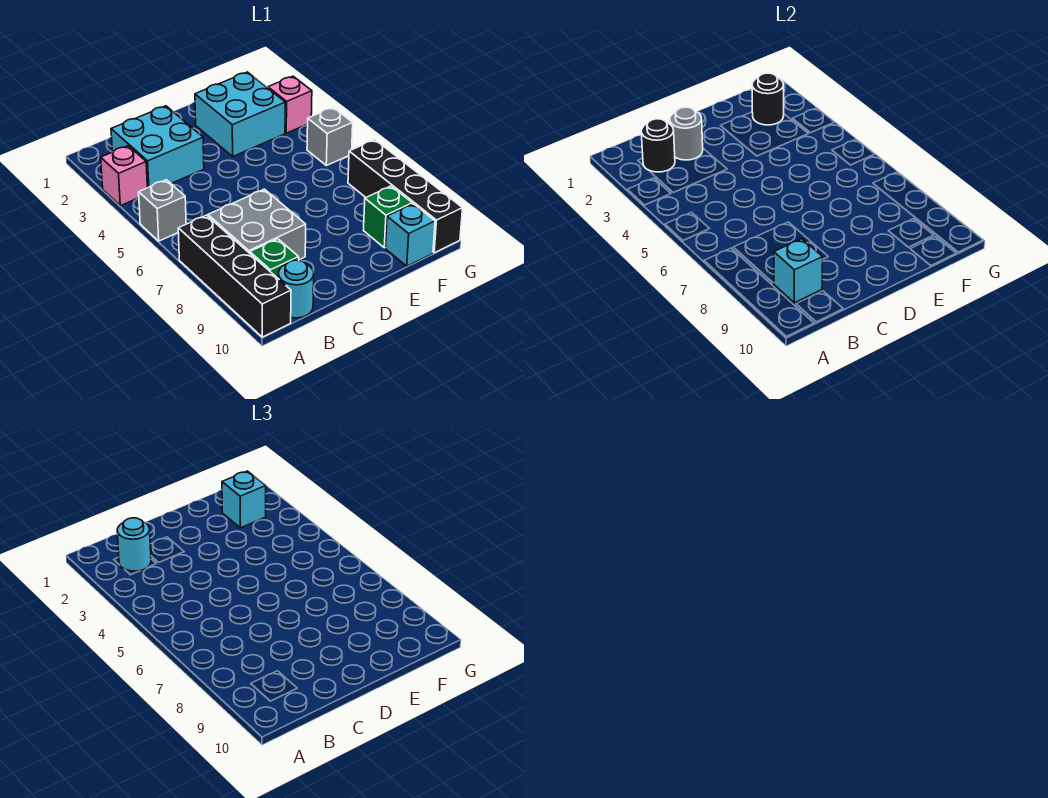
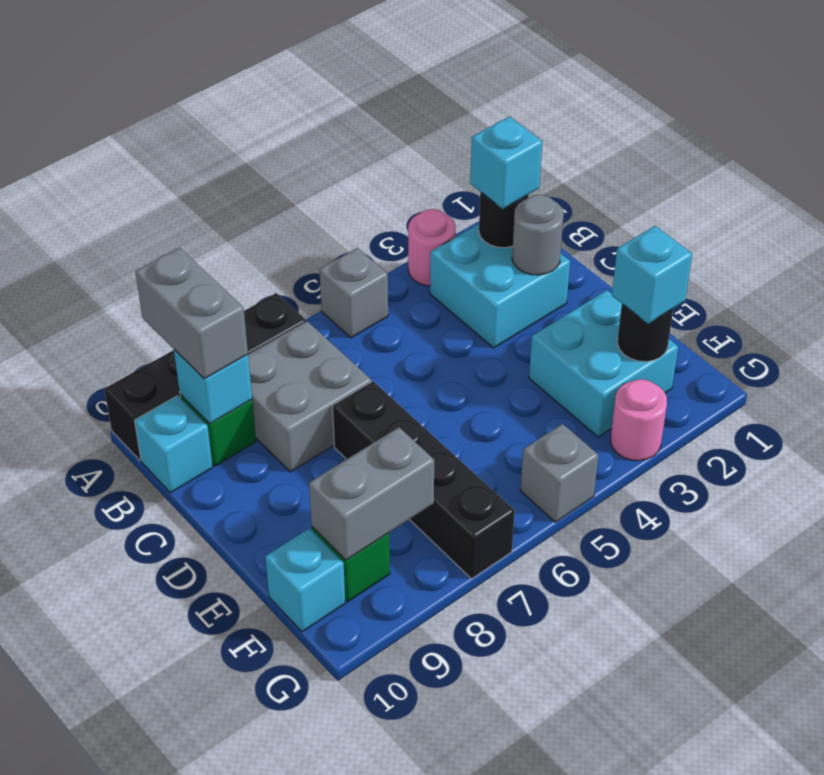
pink 1x1 brick [101,146,147,206] -> pink 1x1 round brick [408,209,456,286]
none -> grey 1x2 brick [135,248,248,379]
cyan 1x1 round brick [117,518,151,571] -> cyan 1x1 brick [470,117,542,209]
cyan 1x1 round brick [278,260,314,318] -> cyan 1x1 brick [135,396,213,493]
none -> grey 1x2 brick [309,427,434,560]
pink 1x1 brick [268,76,312,133] -> pink 1x1 round brick [611,379,667,461]
black 1x4 brick [348,140,463,253] -> black 1x4 brick turned to [332,381,515,579]

